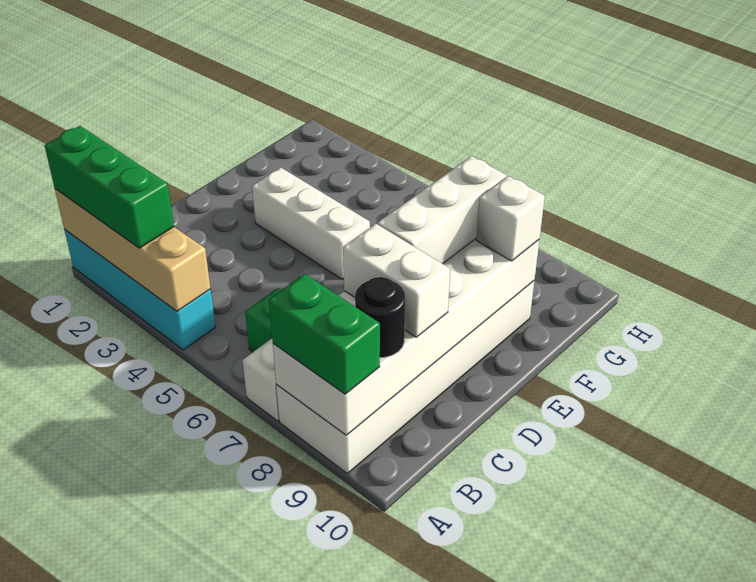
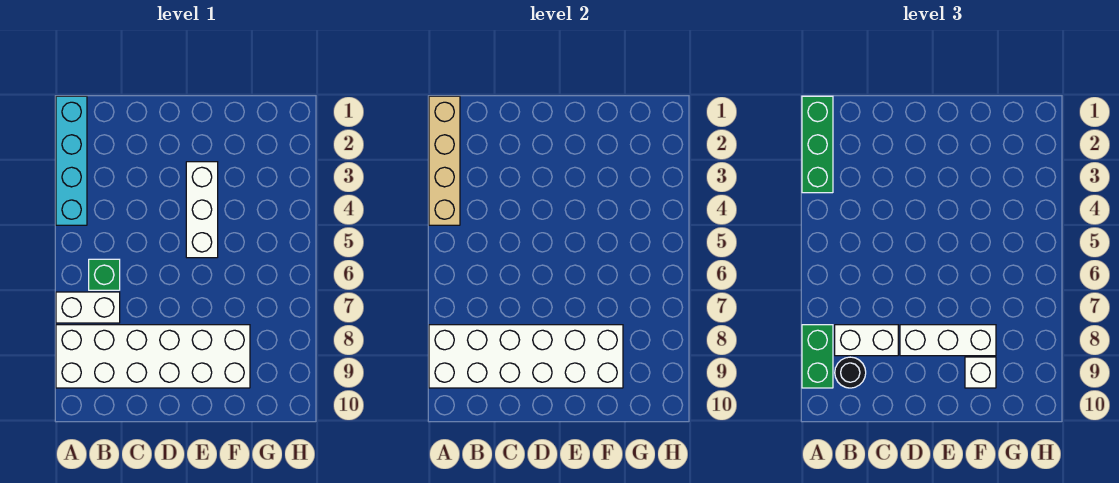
white 1x2 brick [343,224,450,337] -> white 1x2 brick turned to [835,325,898,356]

